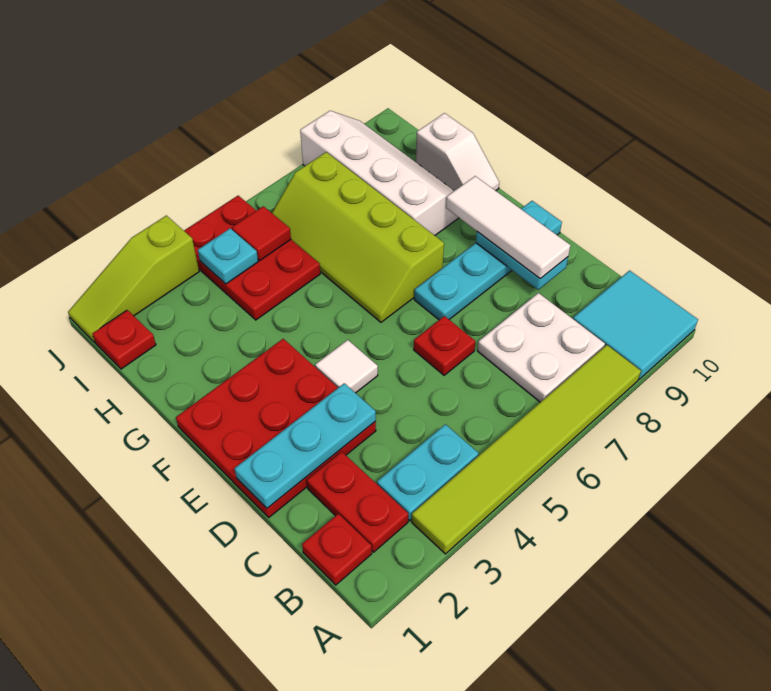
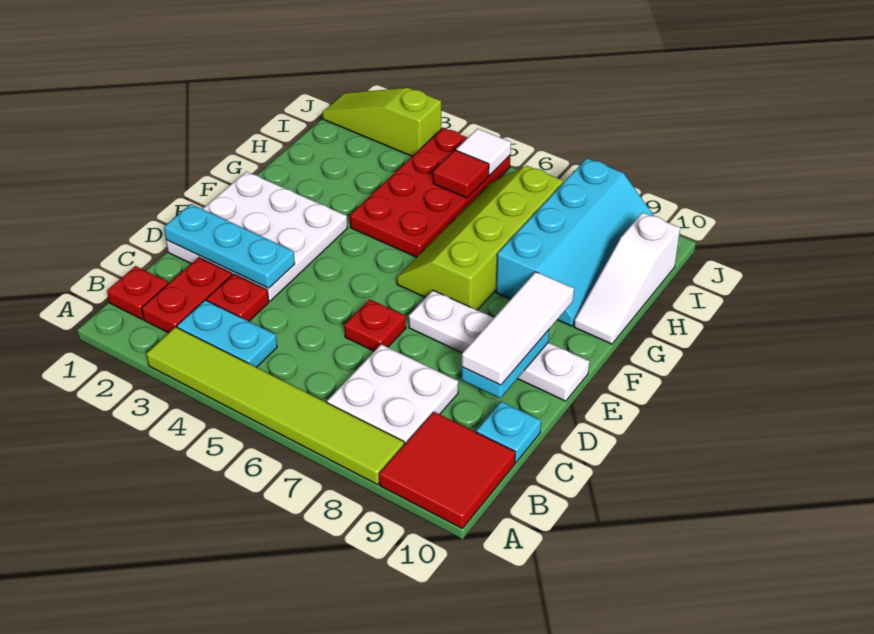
cyan 2x2 tile [573,271,698,379] -> red 2x2 tile [379,412,515,528]
red 3x3 plate [176,339,376,517] -> white 3x3 plate [166,171,347,301]
white 1x1 tile [315,340,378,393] -> white 1x1 tile moved to [456,129,511,175]
cyan 1x4 plate [414,201,562,320] -> white 1x4 plate [409,290,589,401]
white 2x4 slope [300,111,459,235] -> cyan 2x4 slope [496,158,654,326]
white 1x2 slope [416,113,499,191] -> white 1x3 slope [574,212,680,344]
red 2x3 plate [184,196,320,320] -> red 2x4 plate [350,128,510,257]
red 1x1 plate [92,310,156,369] -> red 1x1 plate moved to [207,274,269,321]
cyan 1x1 plate [198,228,258,284] -> cyan 1x1 plate moved to [476,401,541,462]

